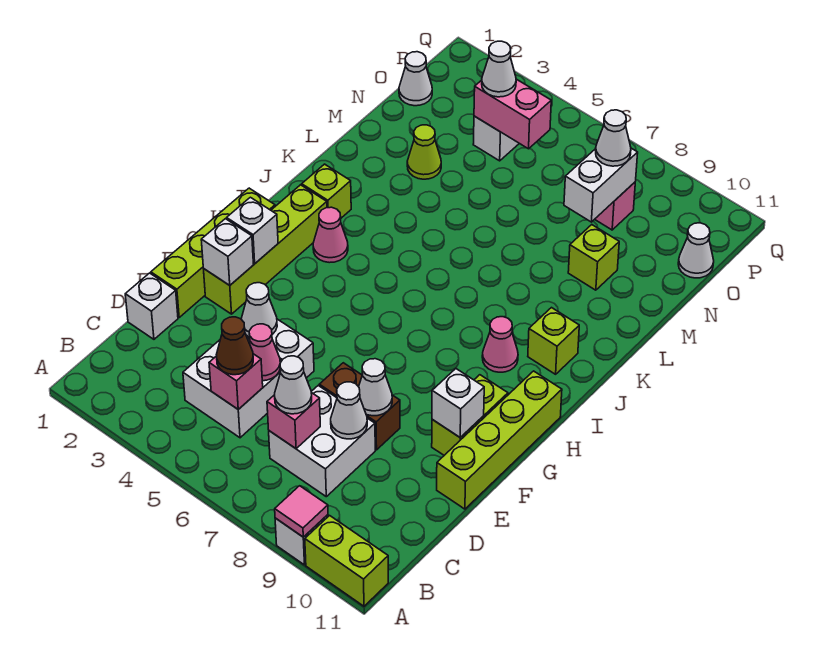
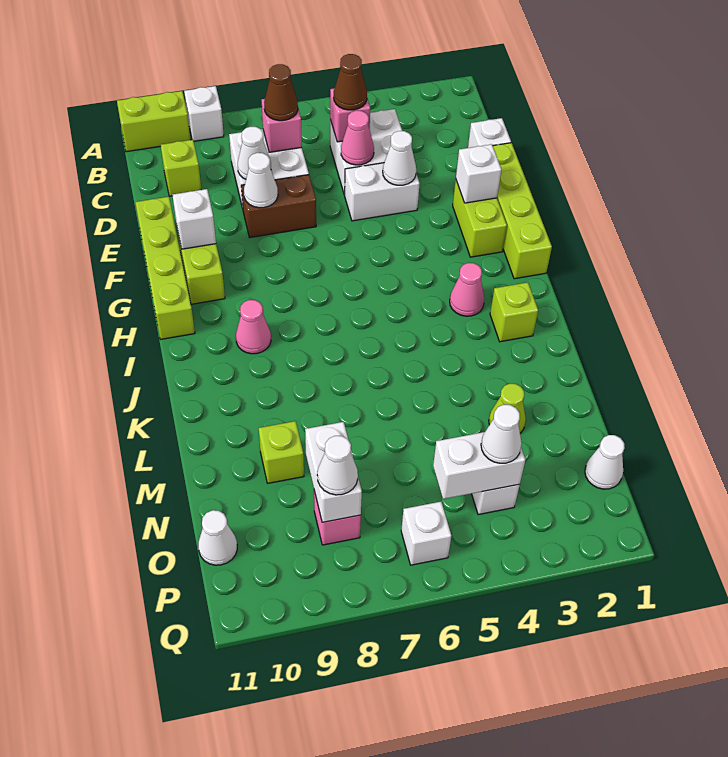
pink 1x1 tile [275,486,328,537] -> none
white 1x1 cone [275,356,312,414] -> brown 1x1 cone [264,64,298,121]
lime 1x4 brick [204,185,327,314] -> lime 1x2 brick [453,180,507,257]
white 1x1 brick [227,197,278,264] -> white 1x1 brick moved to [401,502,451,565]
lime 1x1 brick [528,308,579,374] -> lime 1x1 brick moved to [161,140,201,196]
pink 1x2 brick [474,79,551,149] -> white 1x2 brick [433,432,525,499]

